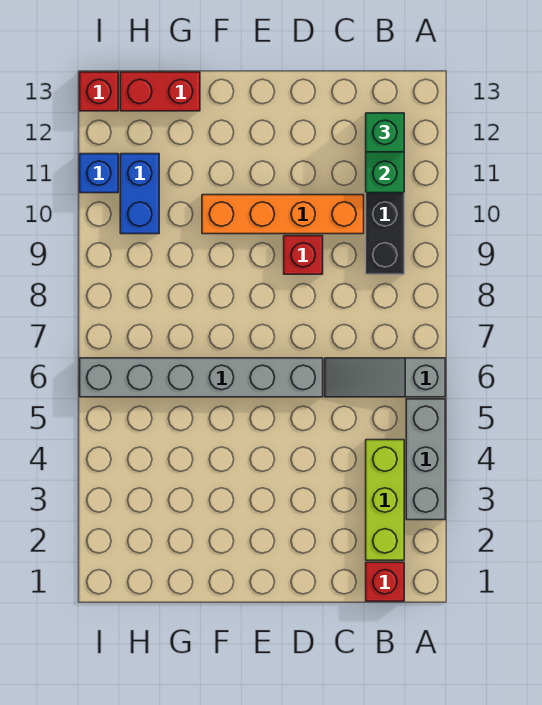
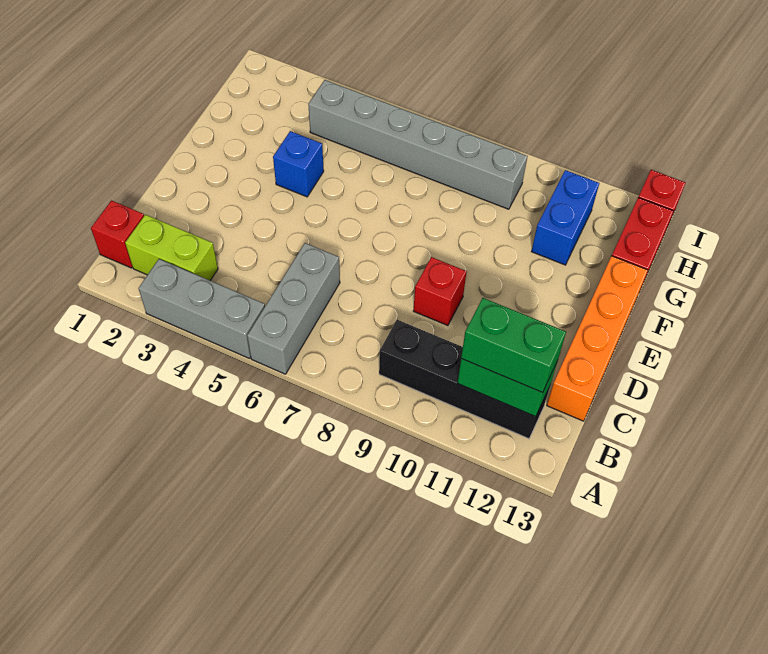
grey 1x3 slope [325,358,445,397] -> grey 1x3 brick [247,243,340,374]
lime 1x3 brick [366,440,404,560] -> lime 1x2 brick [125,215,218,280]
green 1x1 brick [366,113,404,152] -> green 1x2 brick [461,298,566,393]
orange 1x4 brick [202,195,364,234] -> orange 1x4 brick moved to [547,256,648,421]
grey 1x6 brick [80,358,323,397] -> grey 1x6 brick turned to [308,80,527,209]
blue 1x2 brick [120,154,159,234] -> blue 1x2 brick turned to [531,170,599,265]
blue 1x1 brick [80,154,118,193] -> blue 1x1 brick moved to [273,131,324,197]

